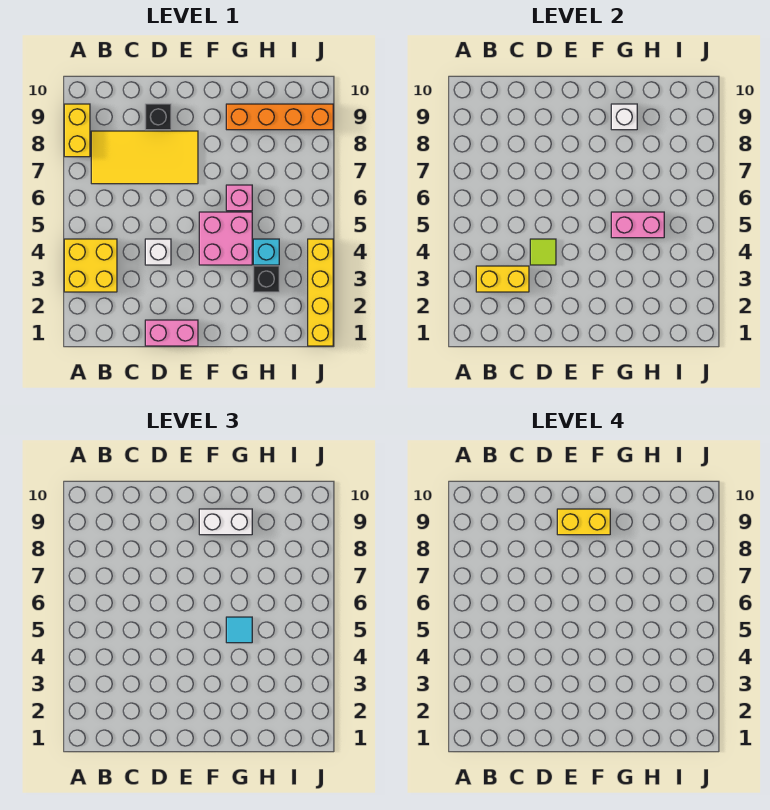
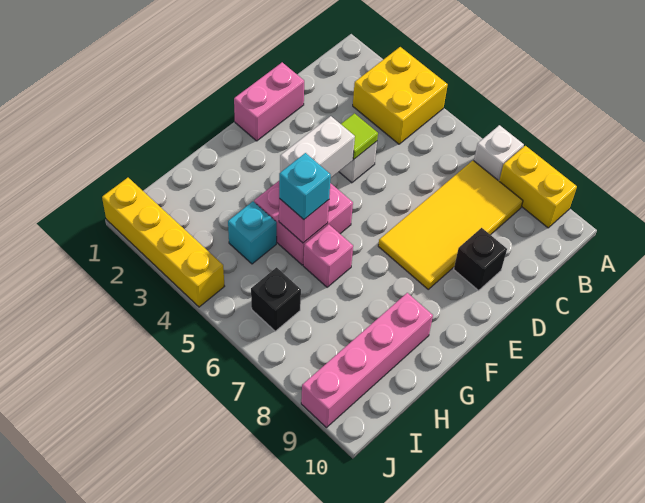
yellow 1x2 brick [476,266,529,292] -> none
yellow 1x2 brick [557,509,610,535] -> none
white 1x2 brick [199,509,252,535] -> white 1x2 brick moved to [280,116,355,178]
pink 1x2 brick [611,212,664,238] -> pink 1x1 brick [279,199,329,243]
cyan 1x1 tile [226,617,252,643] -> cyan 1x1 brick [279,153,331,219]
orange 1x4 brick [226,104,333,130] -> pink 1x4 brick [301,293,433,428]
white 1x1 brick [611,104,637,130] -> white 1x1 brick moved to [474,125,524,181]
black 1x1 brick [253,266,279,292] -> black 1x1 brick moved to [251,267,301,331]

